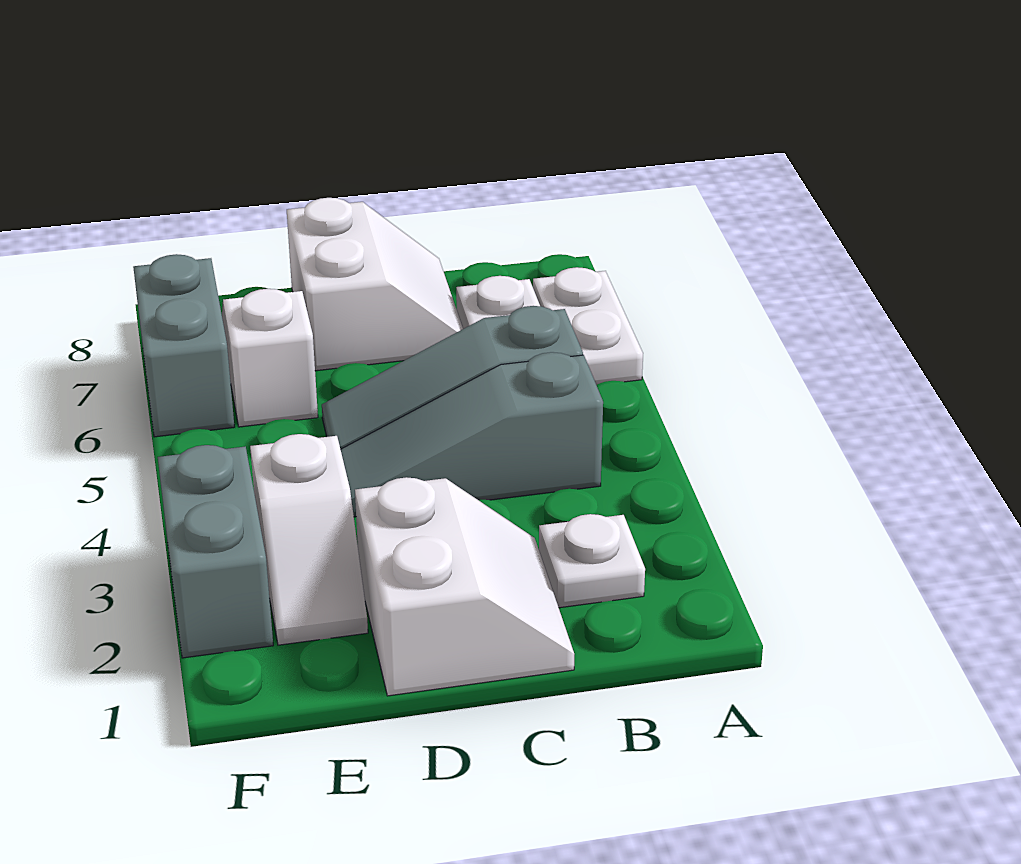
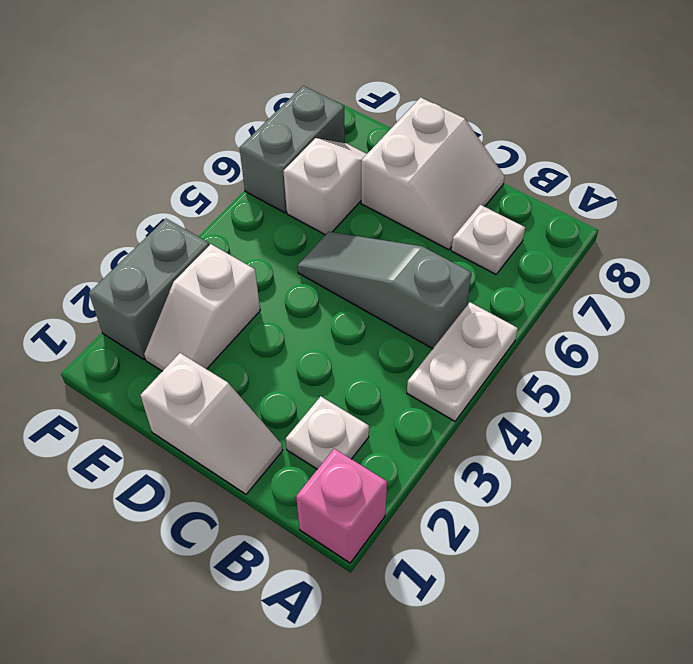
none -> pink 1x1 brick [296,449,387,563]
white 1x2 plate [533,267,643,385] -> white 1x2 plate moved to [407,302,518,421]
grey 1x3 slope [341,352,603,517] -> none
white 2x2 slope [355,477,574,696] -> white 1x2 slope [140,353,283,494]

